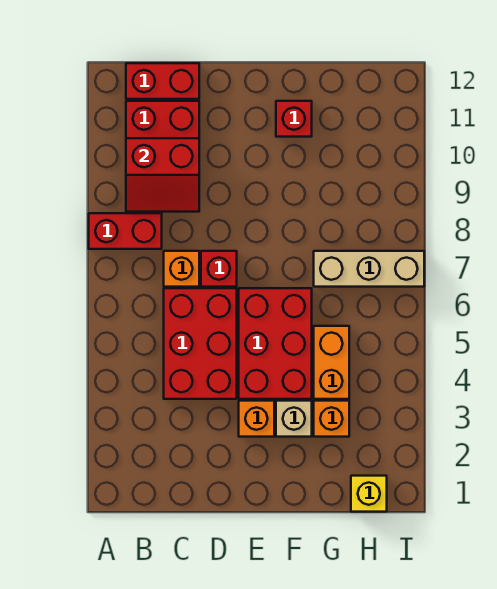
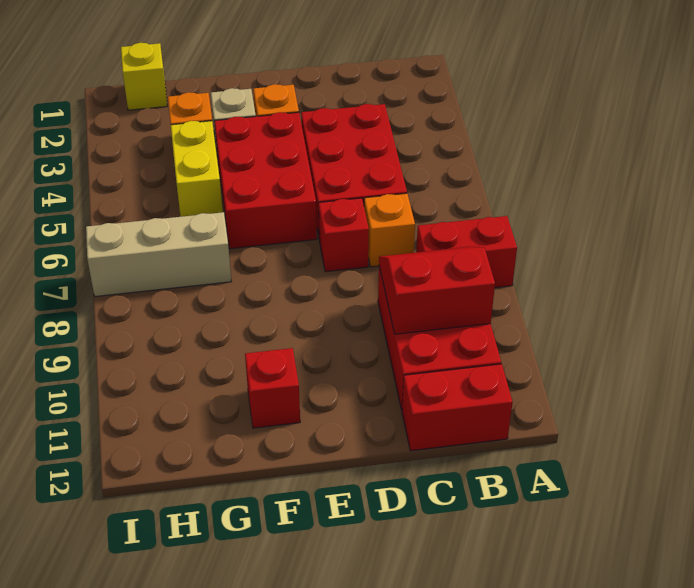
orange 1x2 brick [314,326,349,399] -> yellow 1x2 brick [171,121,223,217]

